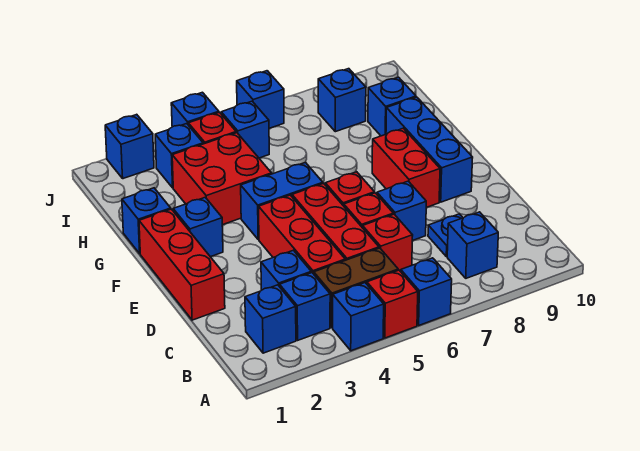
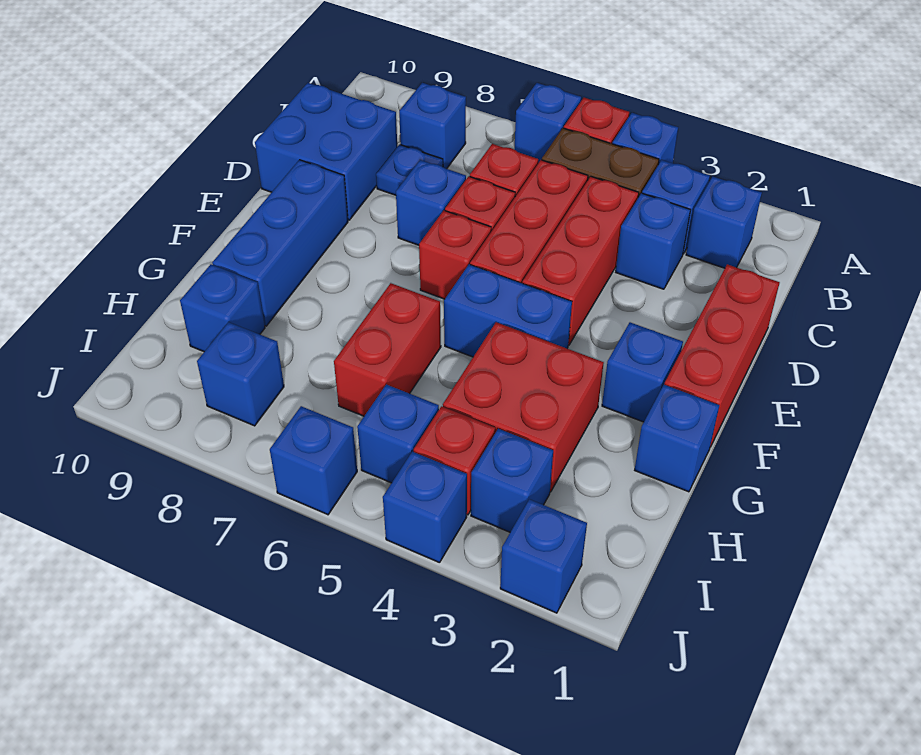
none -> blue 2x2 brick [255,83,397,220]
red 1x2 brick [372,128,440,207] -> red 1x2 brick moved to [334,283,441,416]

